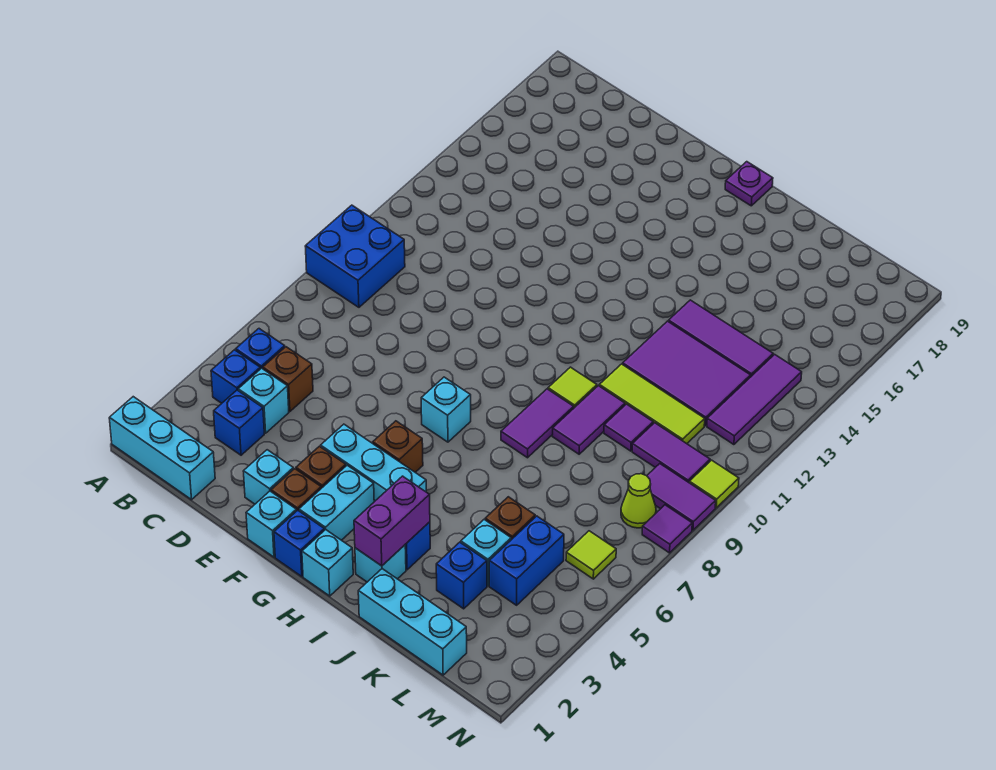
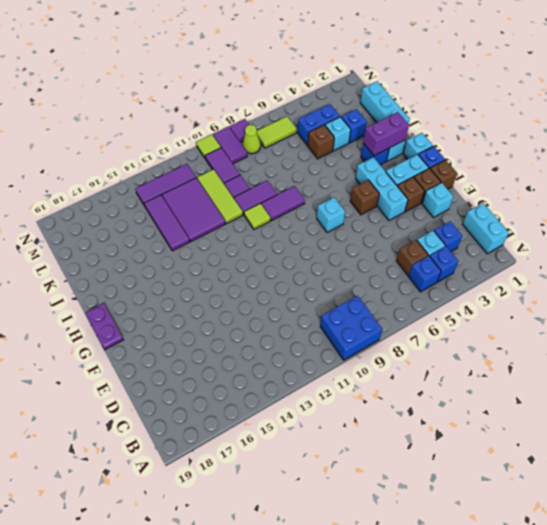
cyan 1x3 brick [109,397,215,500] -> cyan 1x2 brick [463,203,509,254]
cyan 1x1 brick [246,491,296,557] -> brown 1x1 brick [430,160,457,189]
purple 1x1 plate [725,162,773,206] -> purple 1x2 plate [85,303,123,350]
lime 1x1 tile [566,531,616,579] -> lime 1x2 tile [257,117,297,148]

